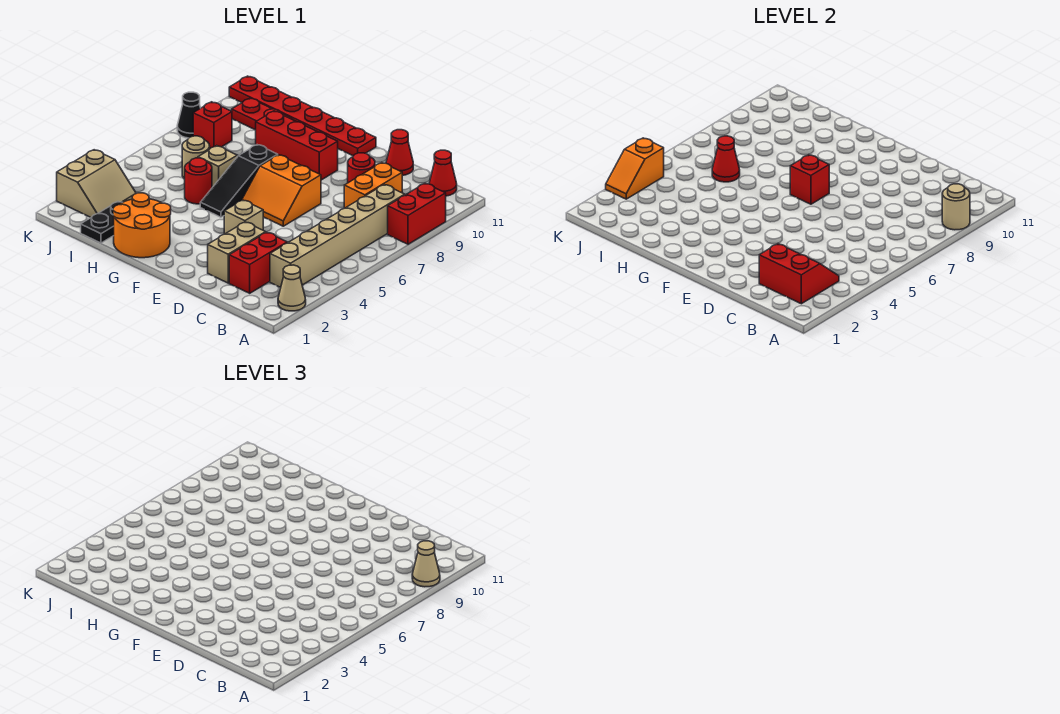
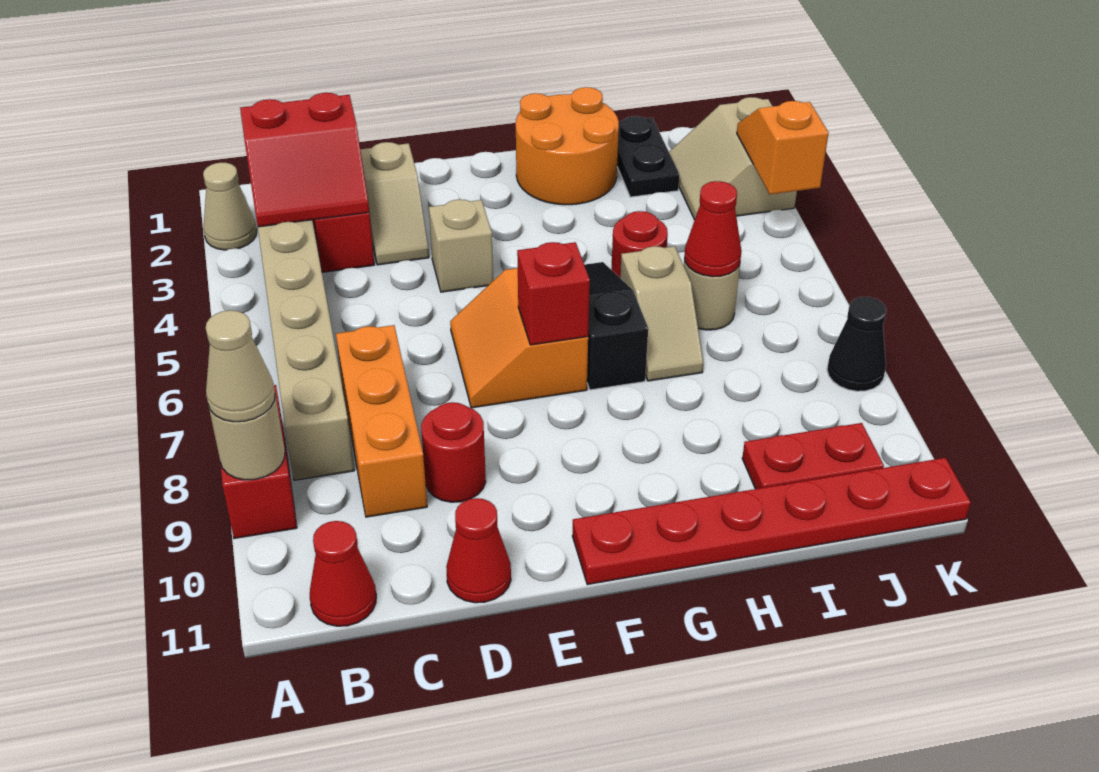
orange 1x2 brick [344,163,402,208] -> orange 1x3 brick [336,325,427,517]
tan 1x2 brick [208,222,266,283] -> tan 1x2 slope [360,142,429,265]
orange 2x2 slope [242,155,321,226] -> orange 2x2 slope turned to [450,268,588,408]
red 1x3 brick [256,111,338,180] -> none
red 1x1 brick [193,102,232,148] -> none

